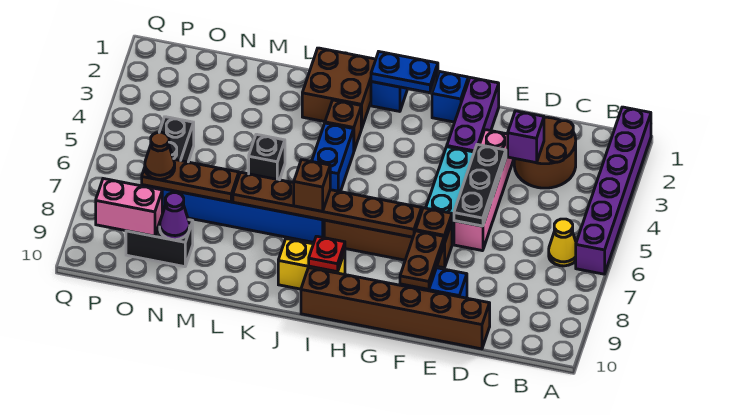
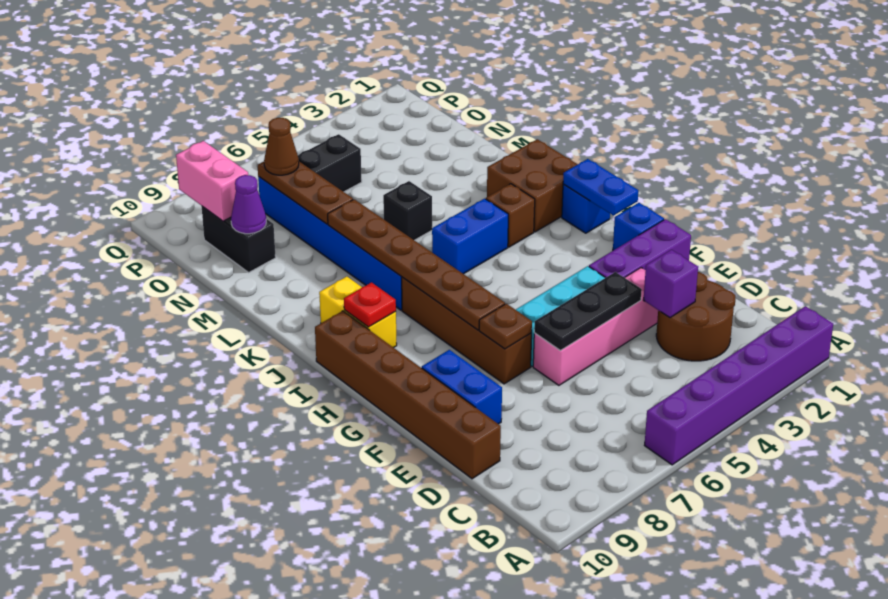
yellow 1x1 cone [549,219,576,266] -> none
brown 1x2 plate [400,231,444,289] -> none
brown 1x1 brick [294,160,330,211] -> none

